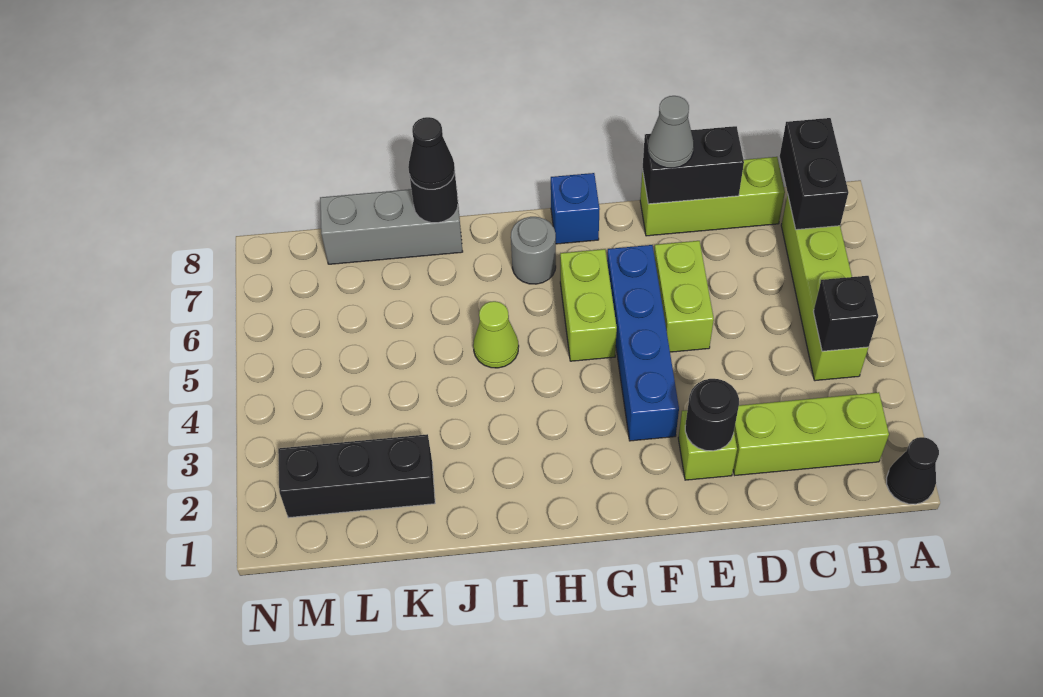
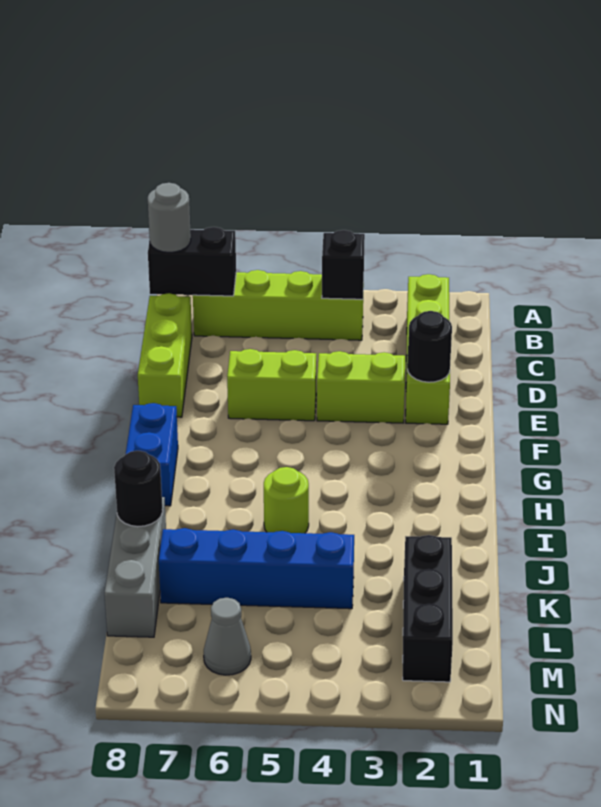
black 1x1 cone [886,437,939,504] -> none
black 1x2 brick [642,126,744,204] -> none
grey 1x1 cone [648,96,694,168] -> grey 1x1 cone moved to [204,598,251,675]
blue 1x4 brick [607,245,679,441] -> blue 1x4 brick moved to [159,528,354,609]
lime 1x2 brick [560,249,617,361] -> lime 1x2 brick moved to [317,351,405,423]
blue 1x1 brick [551,173,600,244] -> blue 1x2 brick [126,403,178,506]
grey 1x1 round brick [511,217,556,284] -> grey 1x1 round brick moved to [148,183,191,252]
lime 1x1 cone [473,301,519,368] -> lime 1x1 round brick [264,467,309,533]
black 1x1 cone [408,117,455,189] -> none

